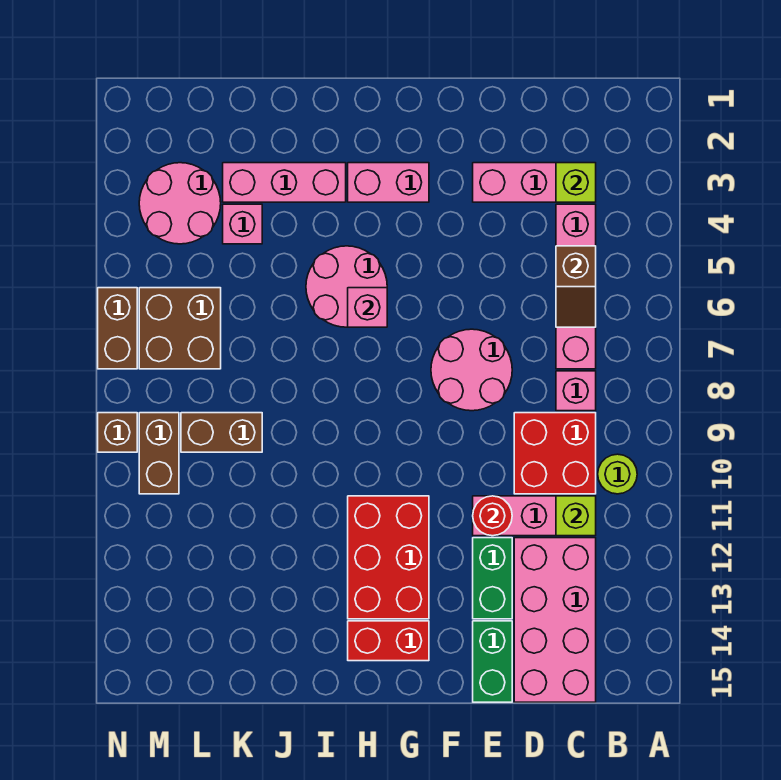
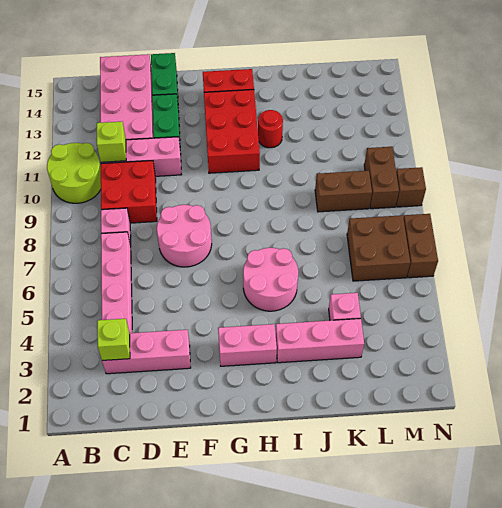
lime 1x1 round brick [598,454,637,494] -> lime 2x2 round brick [47,143,101,203]
brown 1x2 slope [556,246,596,327] -> none
red 1x1 round brick [473,496,512,536] -> red 1x1 round brick moved to [258,110,283,148]
pink 1x1 brick [348,288,387,327] -> none
pink 2x2 round brick [139,163,221,244] -> none

